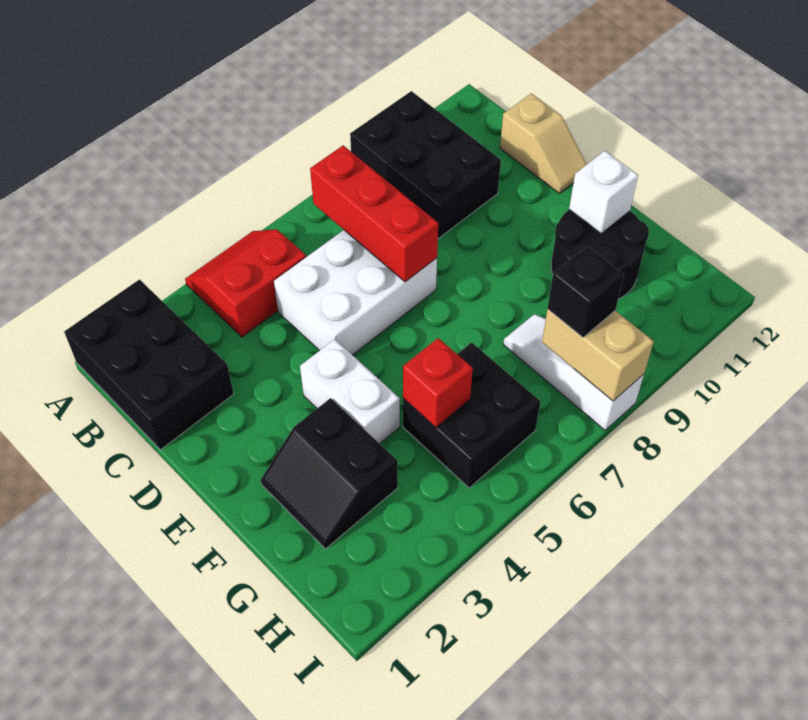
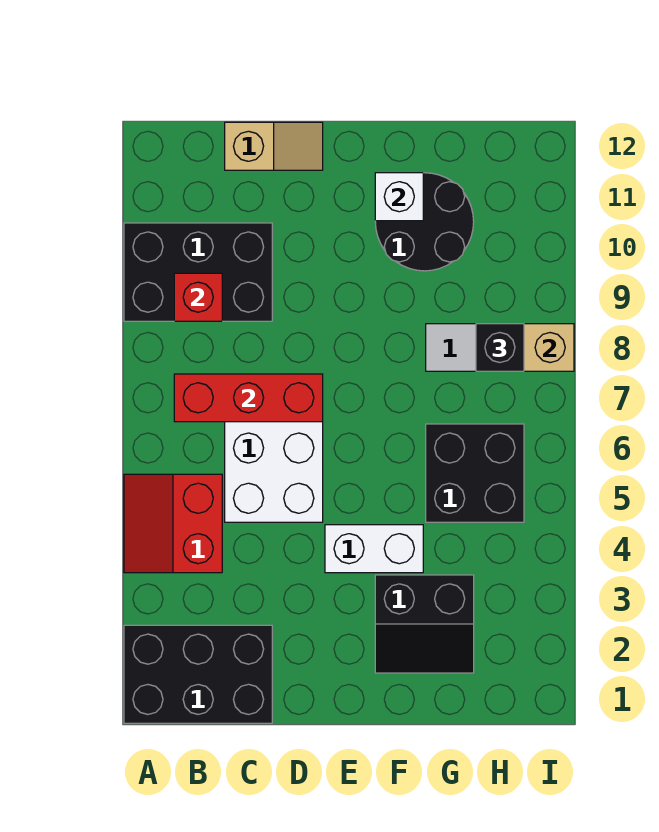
red 1x1 brick [403,338,473,427] -> red 1x1 brick moved to [174,273,222,321]

